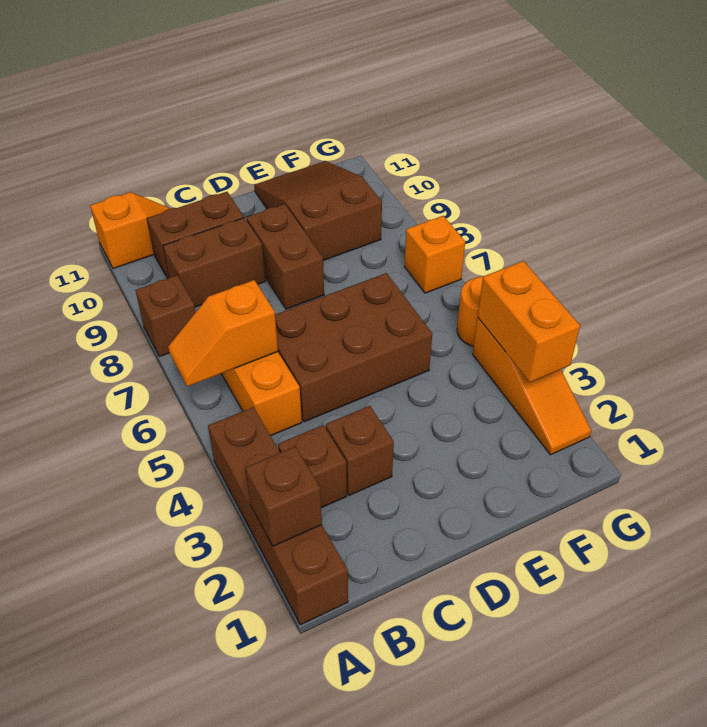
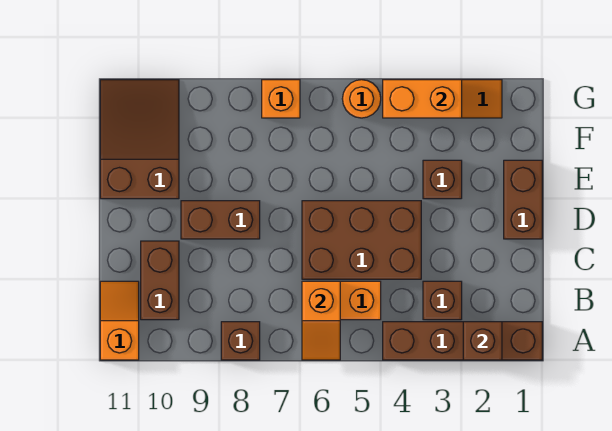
brown 1x2 brick [163,218,265,307] -> brown 1x2 brick moved to [504,160,542,239]
brown 1x1 brick [326,406,394,495] -> brown 1x1 brick moved to [423,160,462,199]
brown 2x3 brick [275,273,432,422] -> brown 2x3 brick turned to [302,201,421,279]
brown 2x3 slope [254,161,382,261] -> brown 2x3 slope turned to [100,80,179,199]

